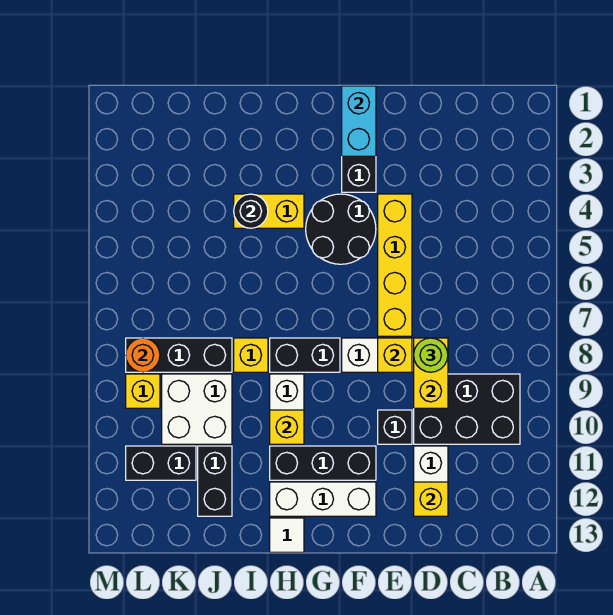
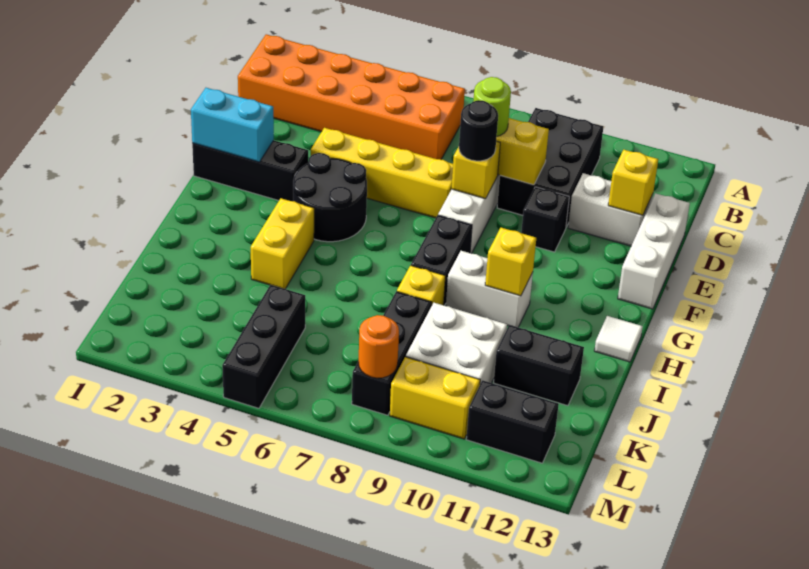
none -> orange 2x6 brick [238,34,465,160]
black 1x3 brick [270,446,376,480] -> black 1x3 brick moved to [222,285,305,408]
white 1x3 brick [270,482,376,516] -> white 1x3 brick moved to [618,193,690,309]
black 1x1 round brick [234,194,268,228] -> black 1x1 round brick moved to [459,100,498,161]
black 1x2 brick [126,446,196,480] -> black 1x2 brick turned to [466,380,559,463]
yellow 1x1 brick [126,374,160,408] -> yellow 1x2 brick [390,357,480,439]

